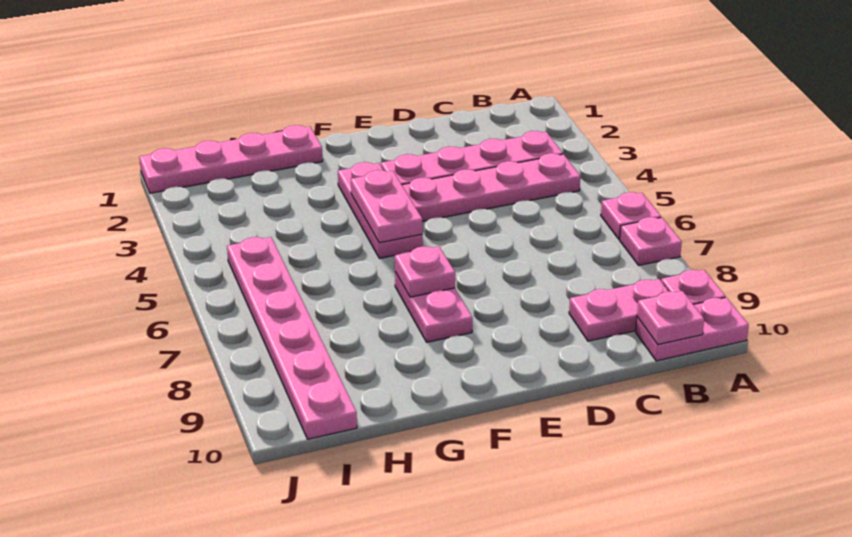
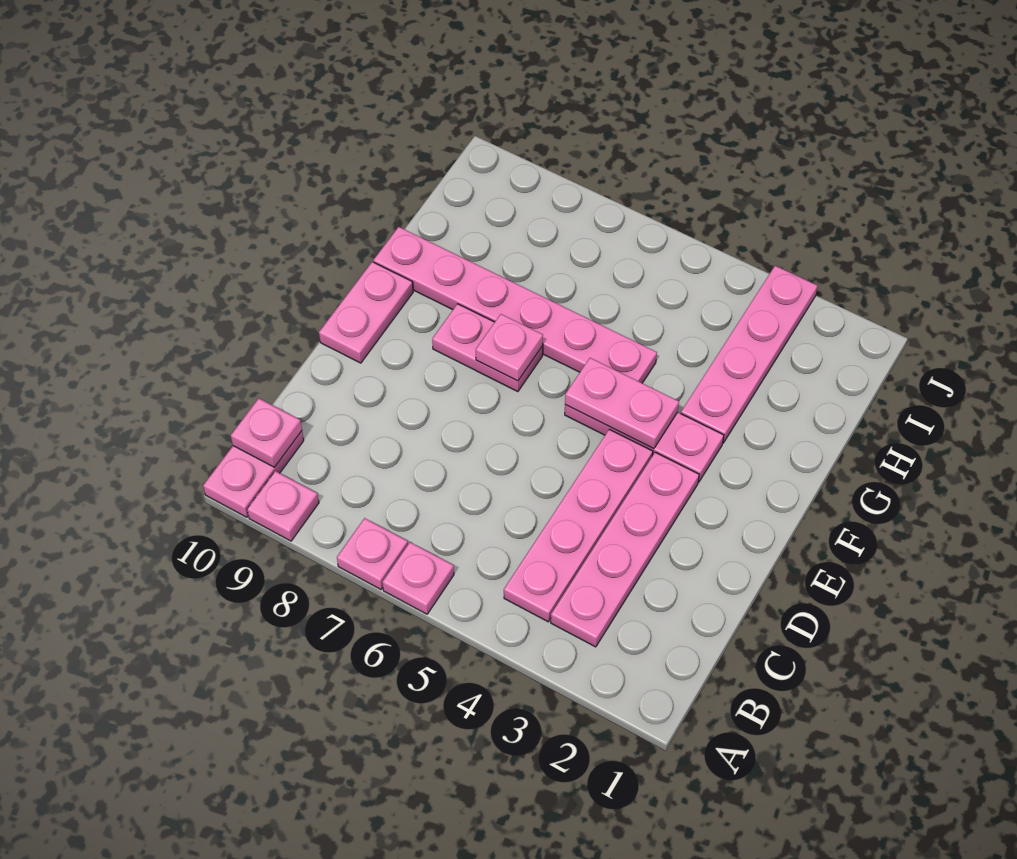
pink 1x2 plate [569,279,669,341] -> pink 1x2 plate moved to [319,262,413,363]
pink 1x4 plate [139,125,323,193] -> pink 1x4 plate moved to [681,266,817,443]
pink 1x6 plate [227,237,357,439] -> pink 1x6 plate moved to [373,227,657,383]

